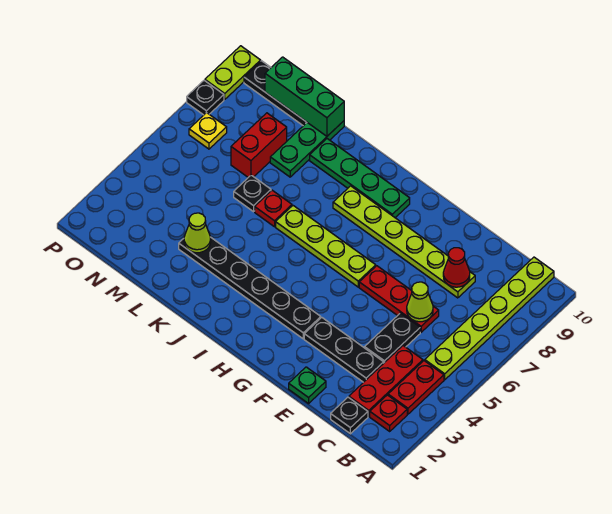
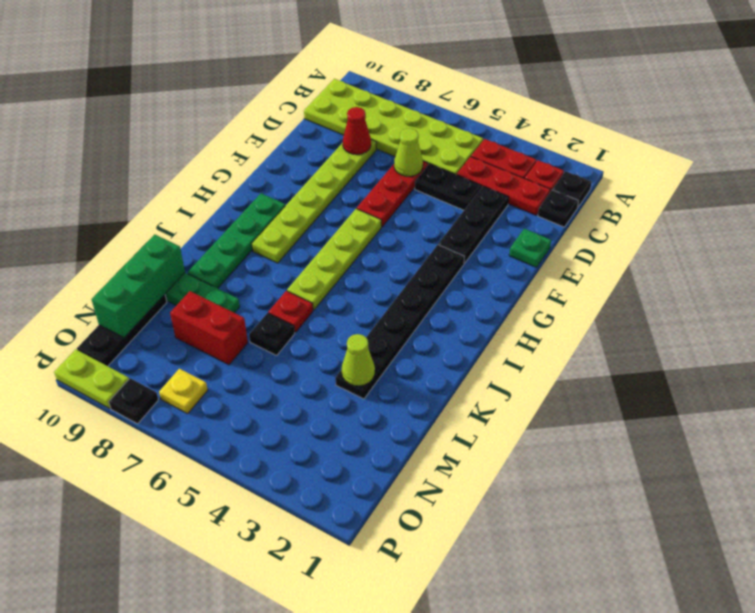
none -> black 1x1 plate [552,171,592,208]
lime 1x6 plate [425,257,554,380] -> lime 2x6 plate [304,79,483,175]

